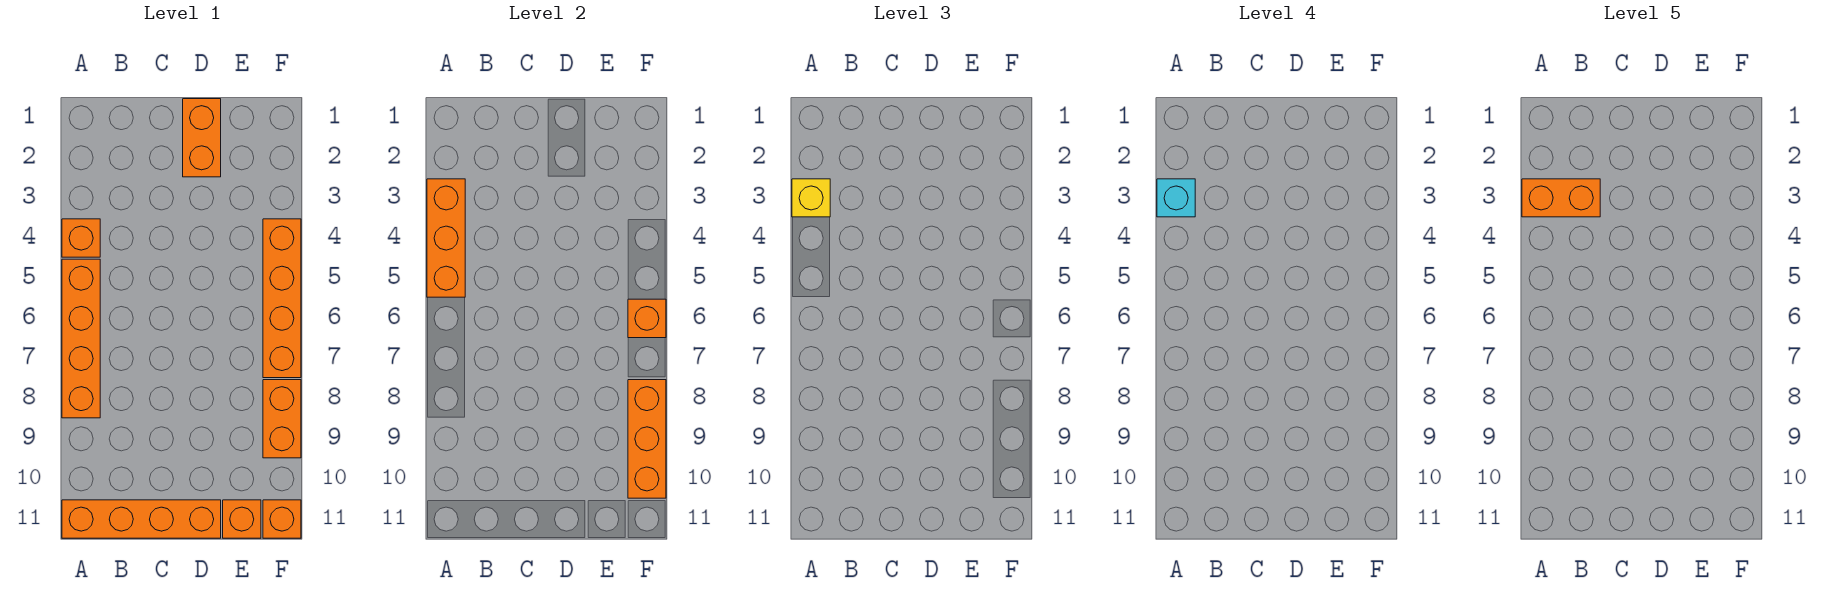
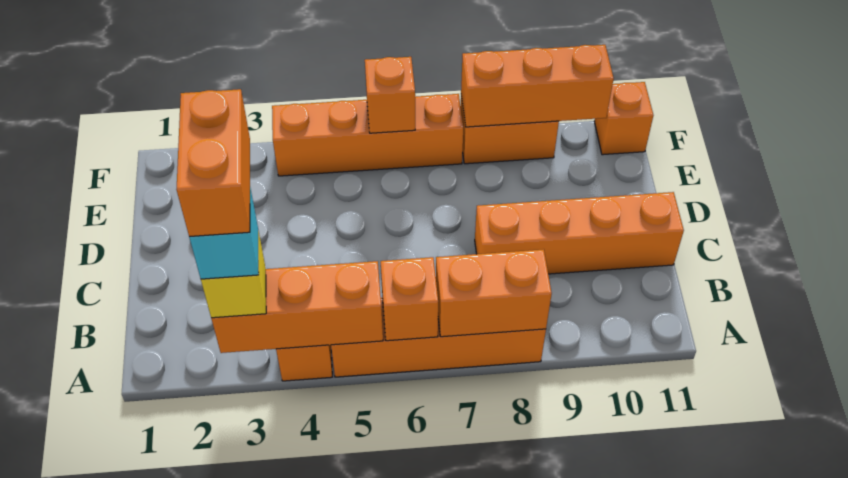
orange 1x4 brick [62,500,221,538] -> orange 1x4 brick turned to [475,192,684,274]
orange 1x2 brick [183,99,221,177] -> orange 1x2 brick moved to [436,249,552,337]
orange 1x1 brick [223,500,261,538] -> orange 1x1 brick moved to [381,257,438,341]

